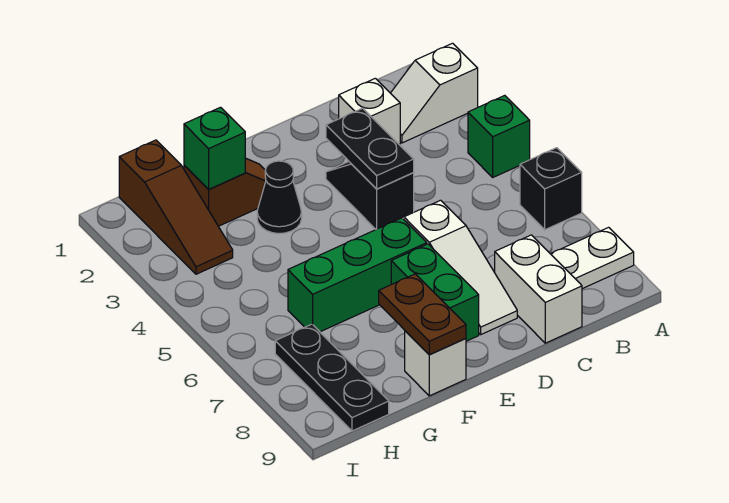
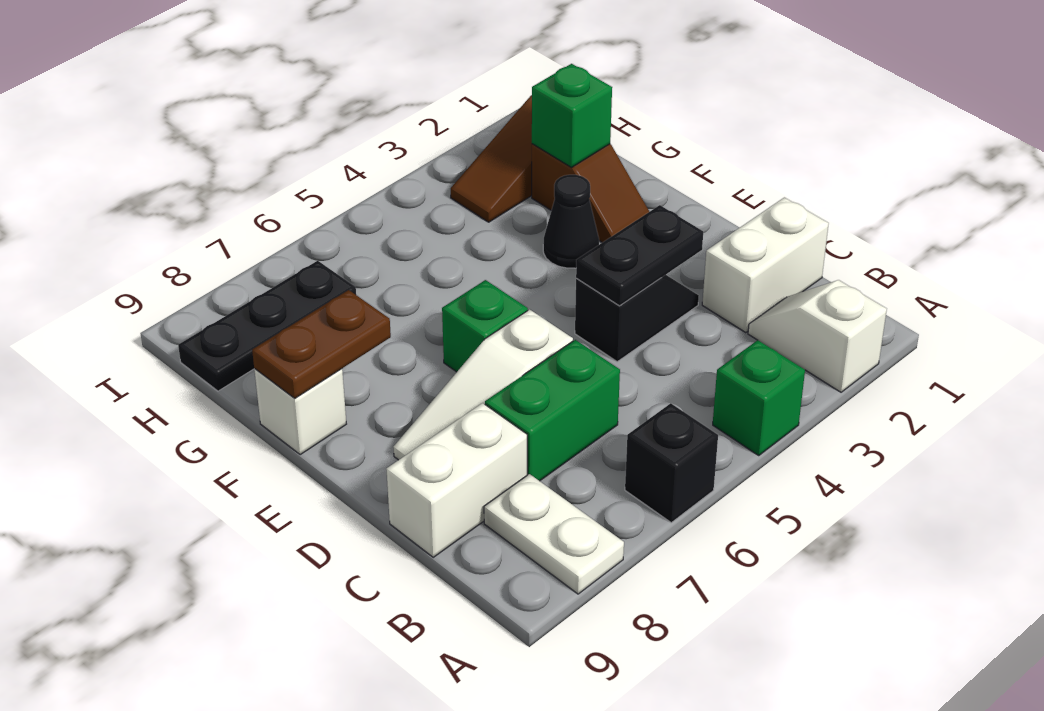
white 1x1 brick [339,78,400,144] -> white 1x2 brick [702,197,829,332]
green 1x3 brick [288,218,427,332] -> green 1x1 brick [442,280,528,372]
green 1x2 brick [391,244,479,341] -> green 1x2 brick moved to [485,340,620,481]

